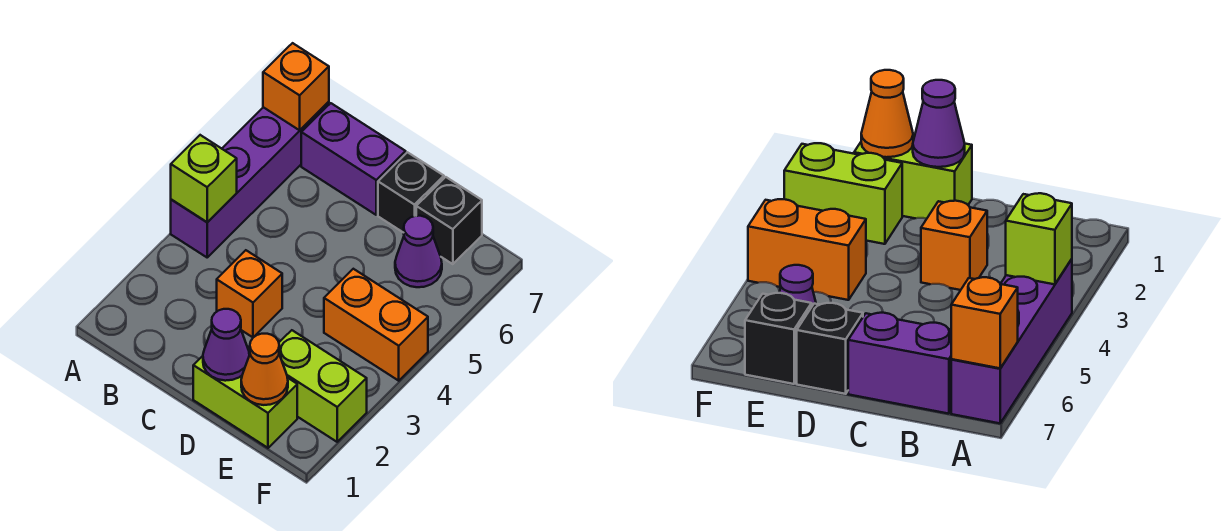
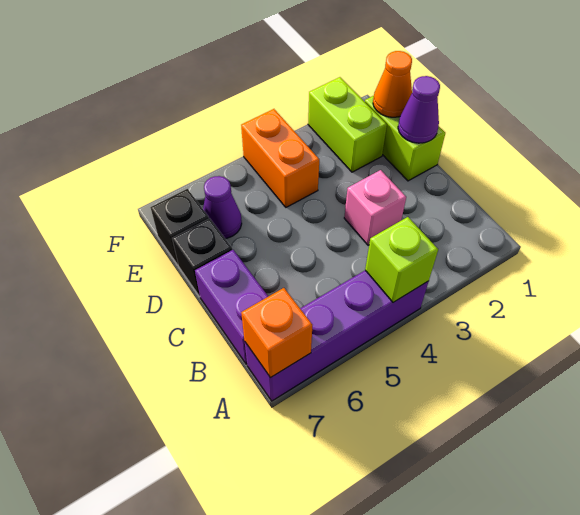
orange 1x1 brick [217,250,282,337] -> pink 1x1 brick [344,170,406,245]

